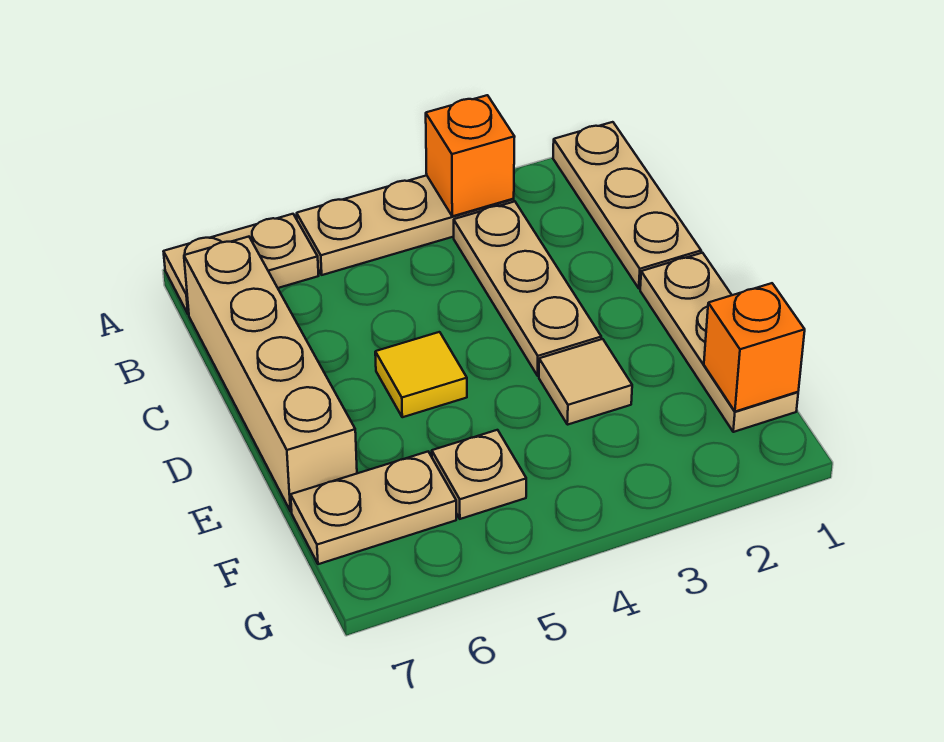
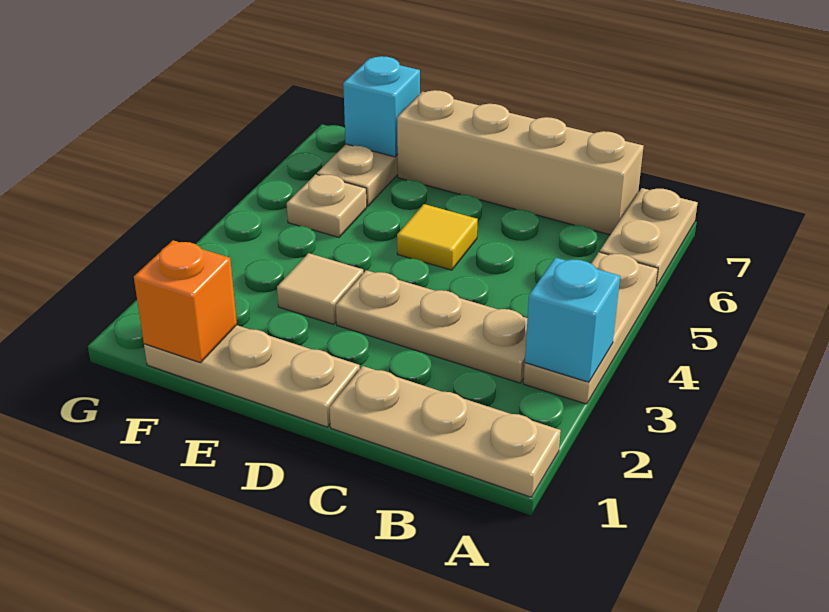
orange 1x1 brick [426,95,515,216] -> cyan 1x1 brick [525,258,620,382]
none -> cyan 1x1 brick [343,56,420,157]

